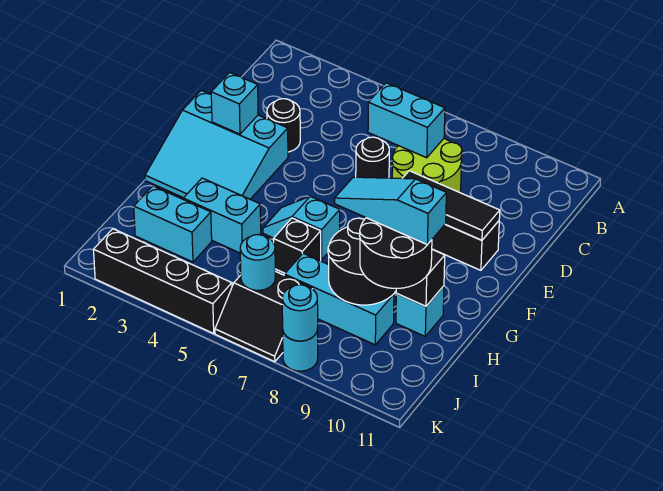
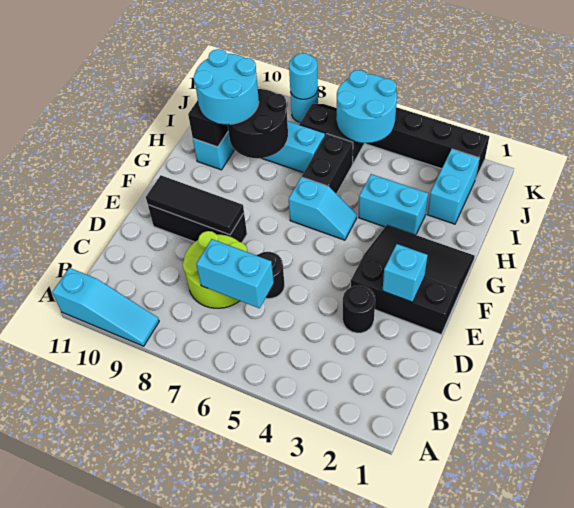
cyan 3x3 slope [145,90,288,199] -> black 3x3 slope [351,225,475,334]
black 1x1 brick [273,218,321,273] -> black 1x2 brick [302,134,353,194]
cyan 1x3 slope [335,177,446,245] -> cyan 1x3 slope moved to [52,268,159,346]
black 2x2 round brick [360,218,432,288] -> cyan 2x2 round brick [193,49,259,124]
cyan 1x2 brick [134,186,212,262] -> cyan 1x2 brick turned to [427,149,479,224]
cyan 1x1 round brick [240,235,275,290] -> cyan 2x2 round brick [336,70,397,143]

